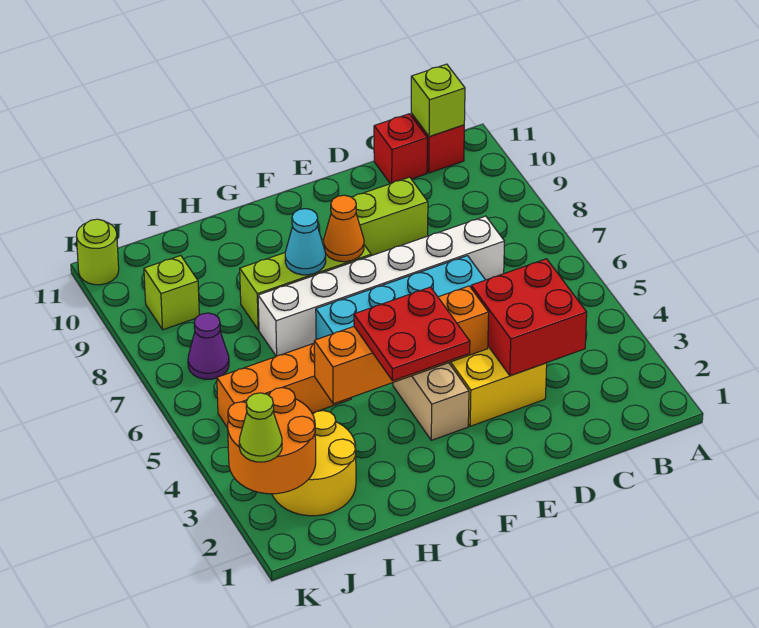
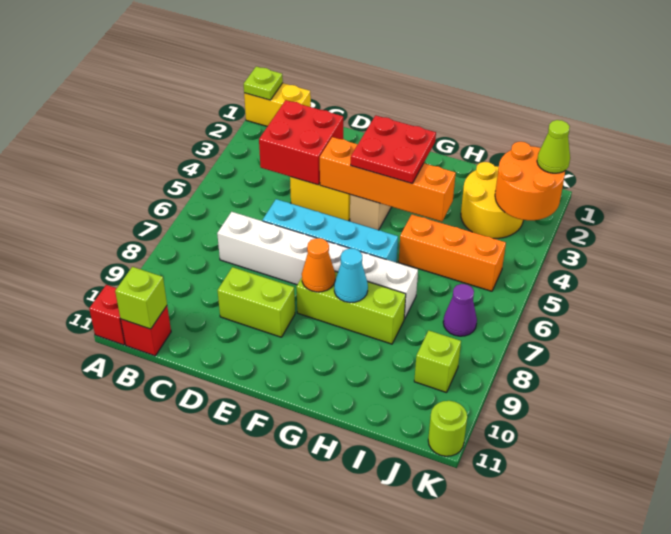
none -> yellow 1x2 brick [244,83,311,126]
none -> lime 1x1 plate [244,66,283,100]
red 1x1 brick [374,114,427,184] -> red 1x1 brick moved to [89,285,125,345]

